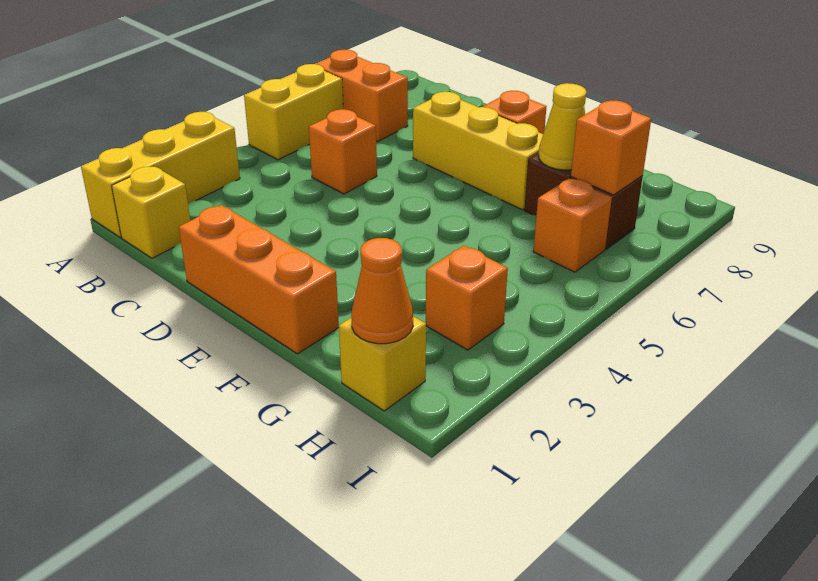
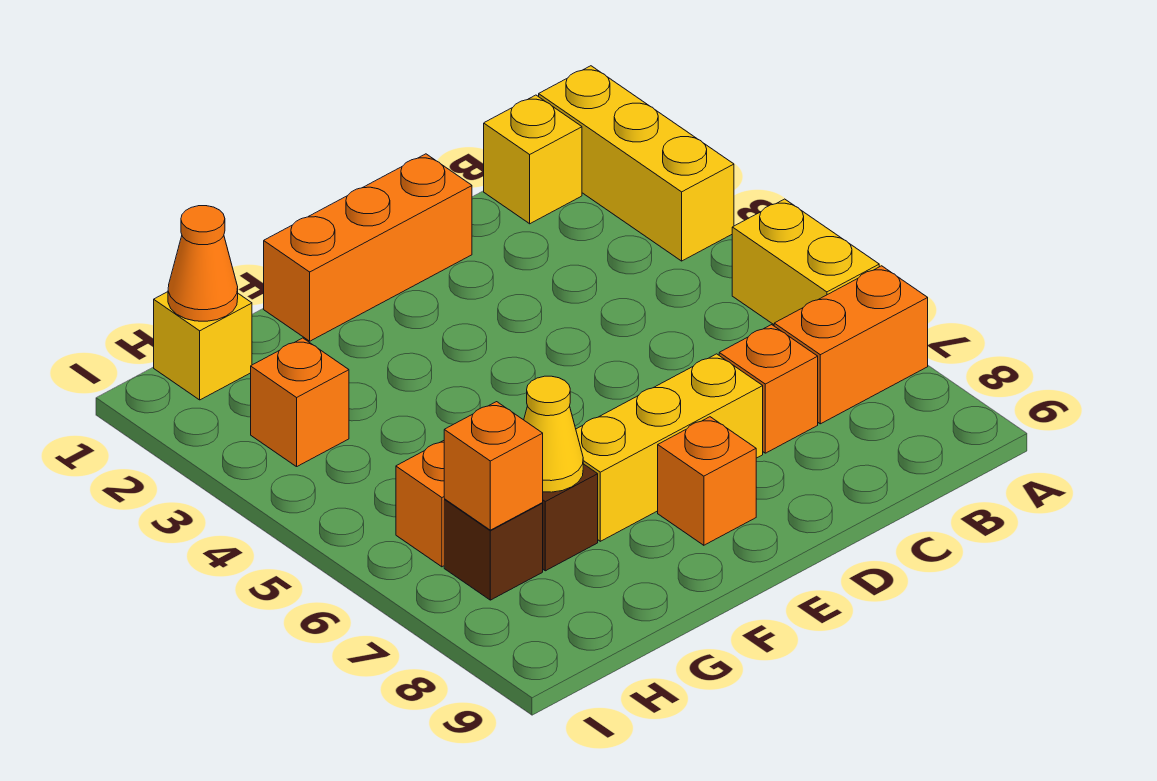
orange 1x1 brick [309,109,377,194] -> orange 1x1 brick moved to [719,325,818,453]

